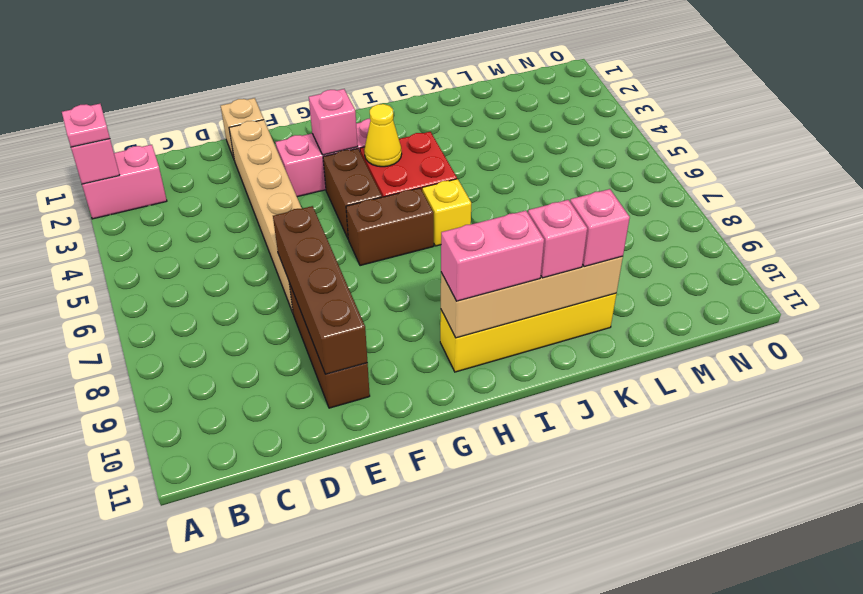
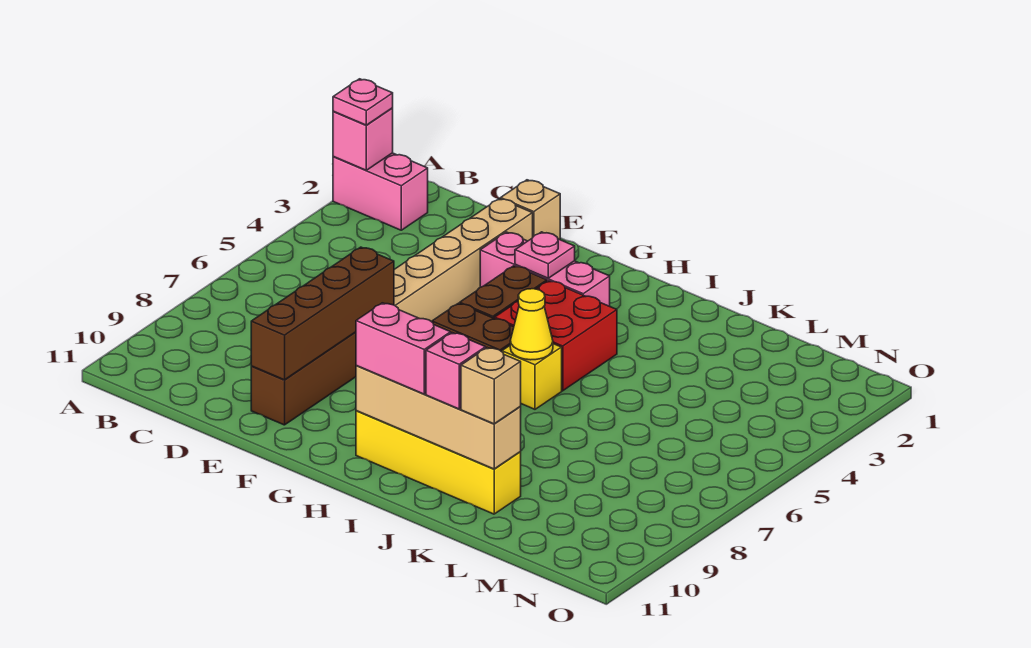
pink 1x1 brick [309,89,358,155] -> pink 1x1 plate [515,232,575,278]
yellow 1x1 cone [364,104,402,167] -> yellow 1x1 cone moved to [510,289,553,360]
pink 1x1 brick [570,189,630,267] -> tan 1x1 brick [461,347,521,424]

